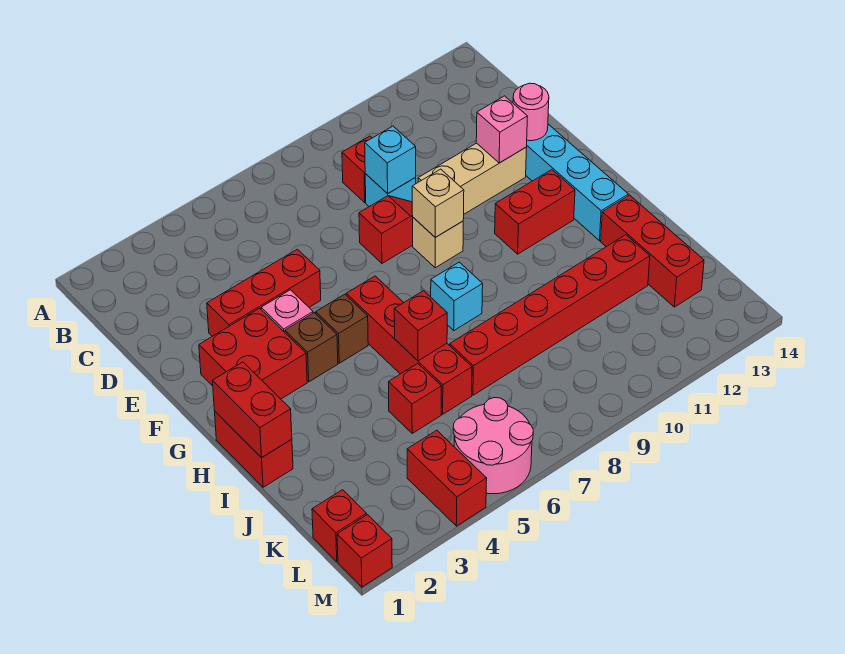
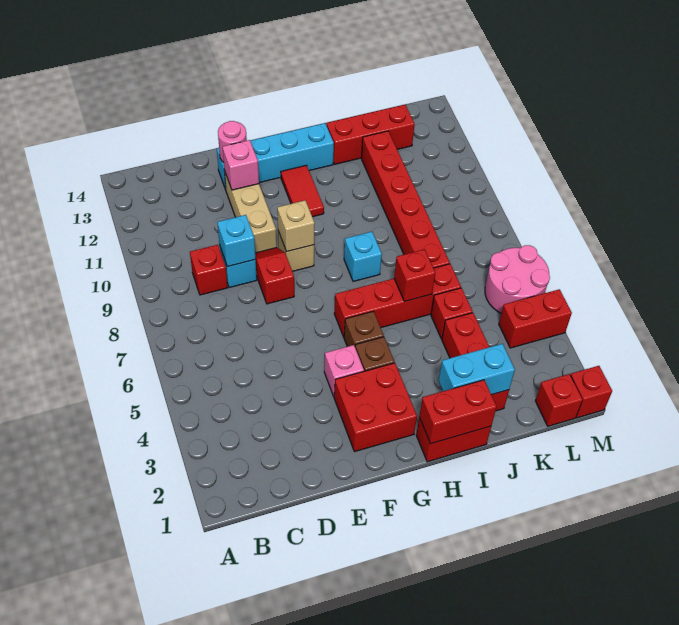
red 1x3 brick [207,249,321,336] -> red 1x3 brick moved to [442,313,509,411]
red 1x2 brick [495,170,575,254] -> red 1x2 tile [281,165,324,217]
none -> cyan 1x2 brick [439,344,515,395]

